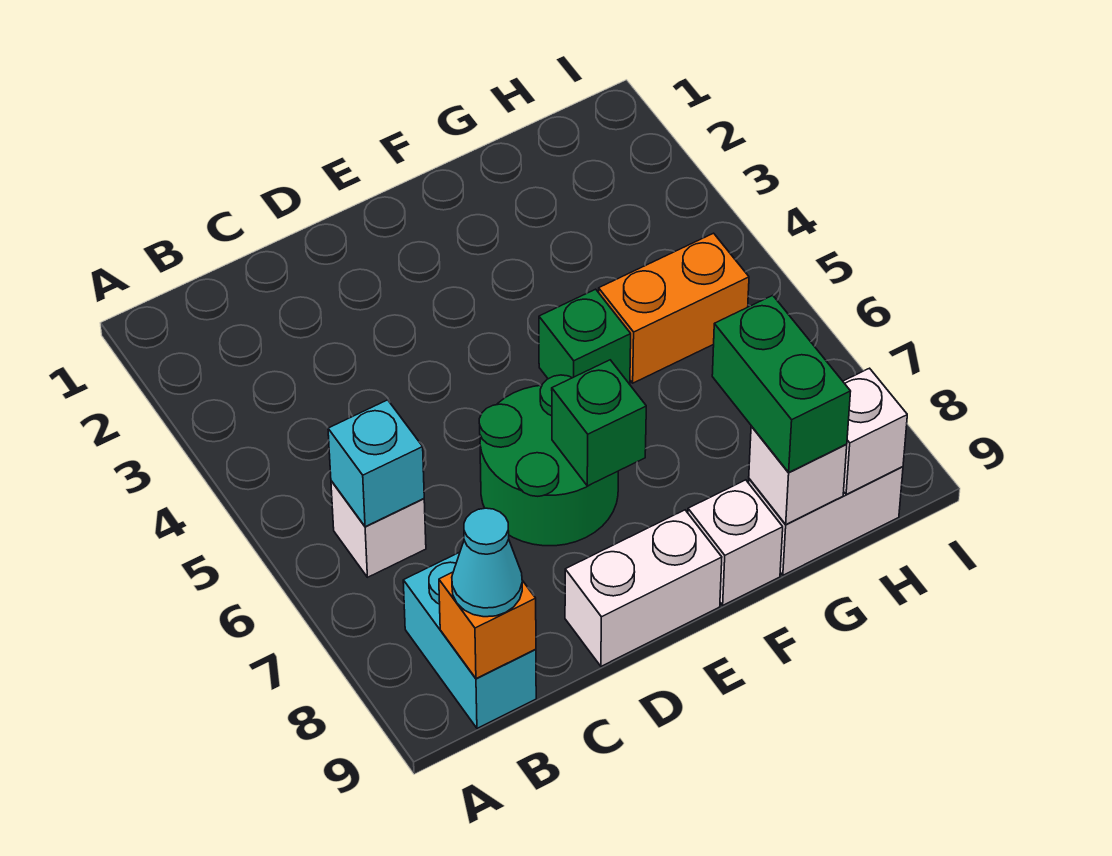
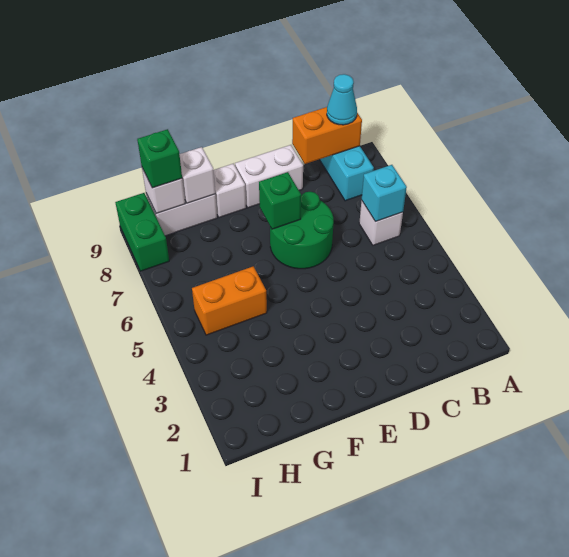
orange 1x1 brick [439,572,536,679] -> orange 1x2 brick [292,107,362,164]
green 1x1 brick [539,289,631,384] -> green 1x1 brick moved to [137,129,182,188]
green 1x2 brick [712,295,851,472] -> green 1x2 brick moved to [115,193,169,271]

